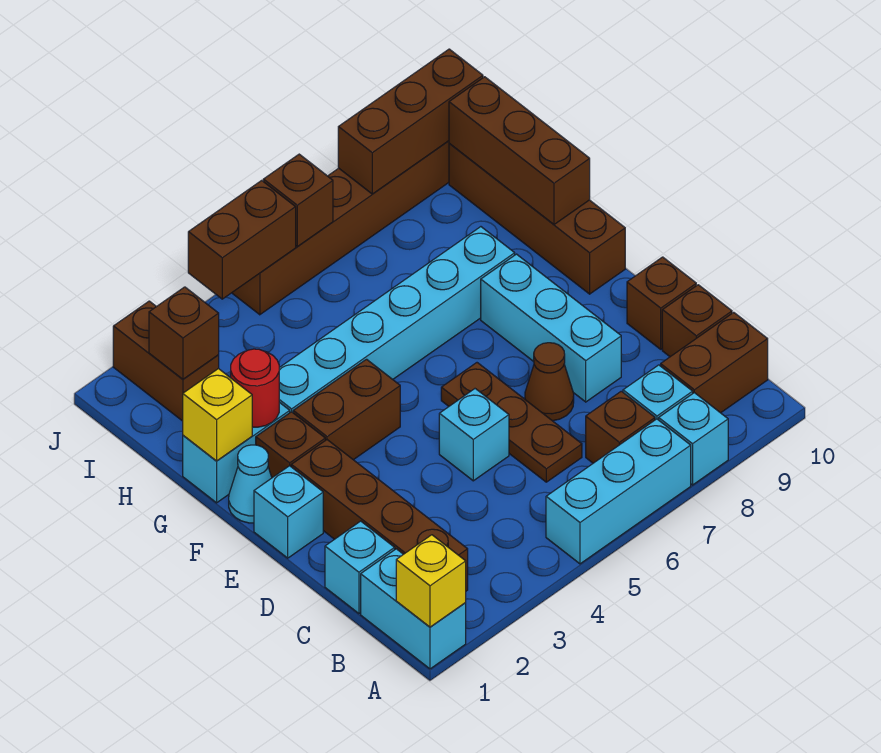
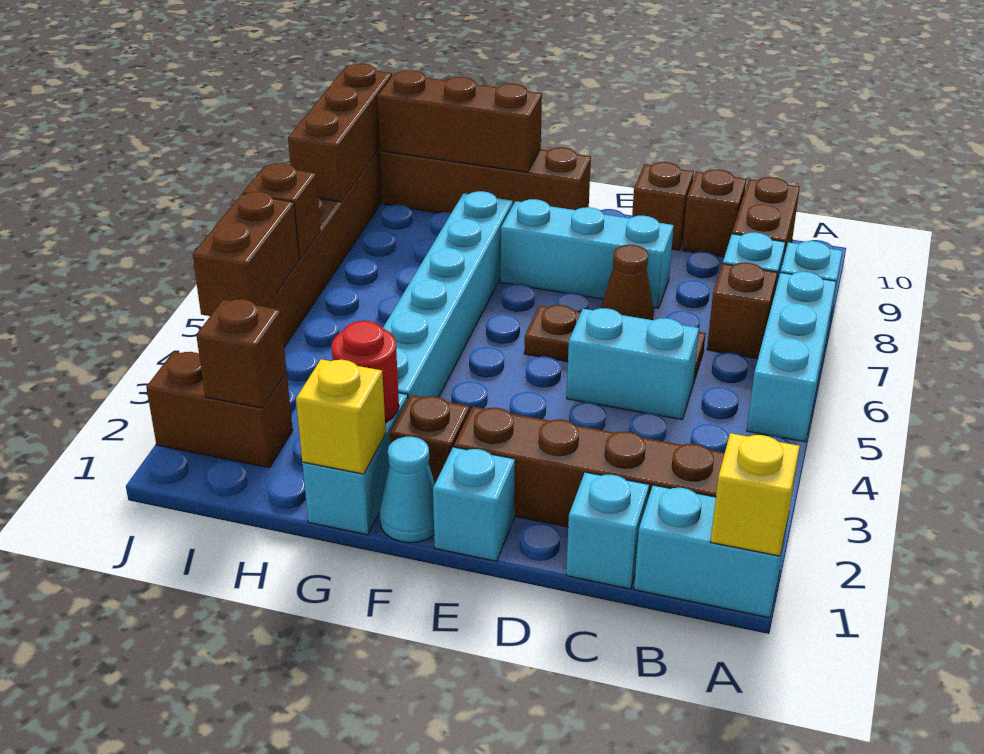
cyan 1x1 brick [439,389,509,481] -> cyan 1x2 brick [567,308,699,420]
brown 1x2 brick [293,359,400,460] -> none

